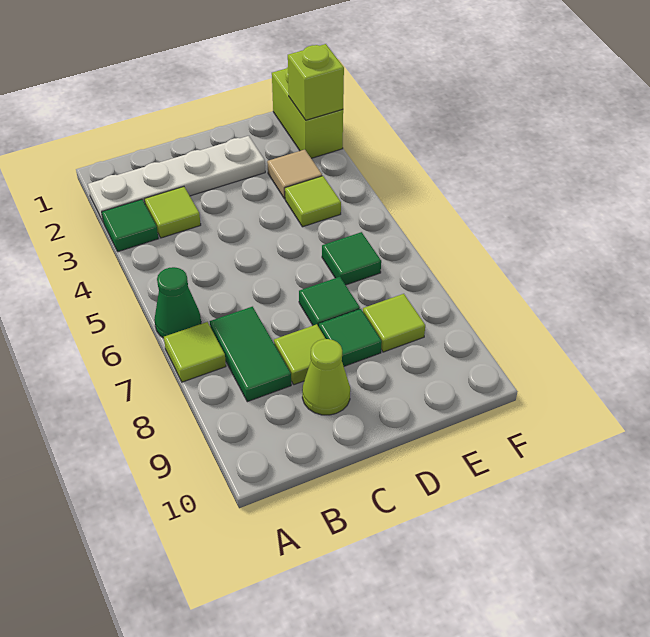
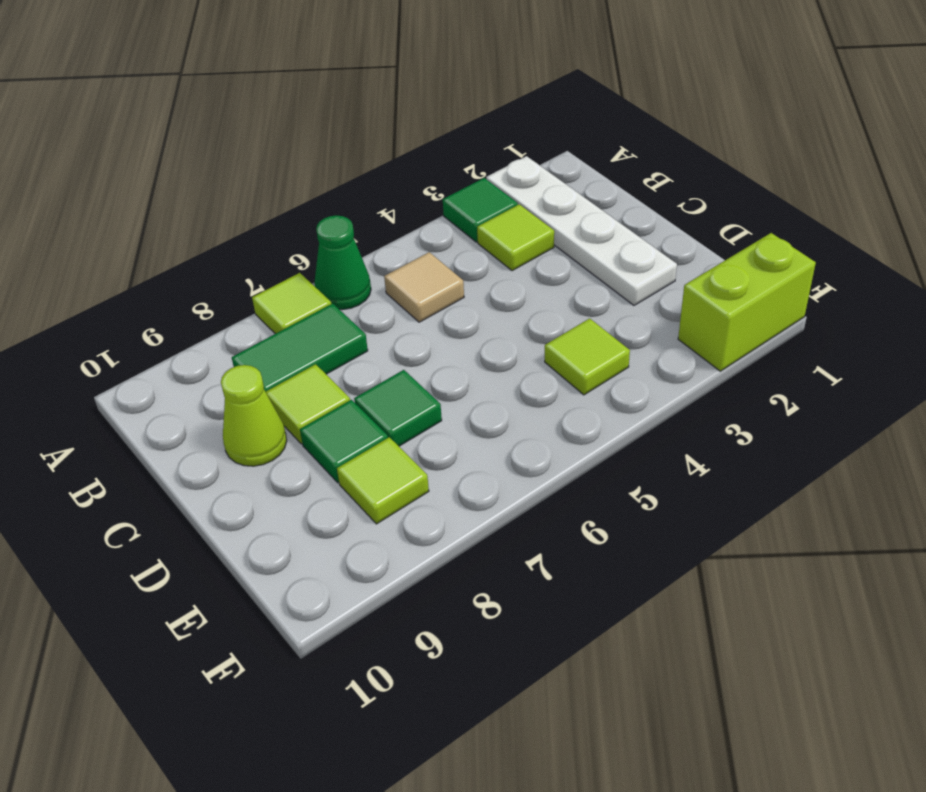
tan 1x1 tile [267,150,322,199] -> tan 1x1 tile moved to [384,252,464,322]
green 1x1 tile [322,232,381,285] -> none
lime 1x1 brick [288,44,344,120] -> none

